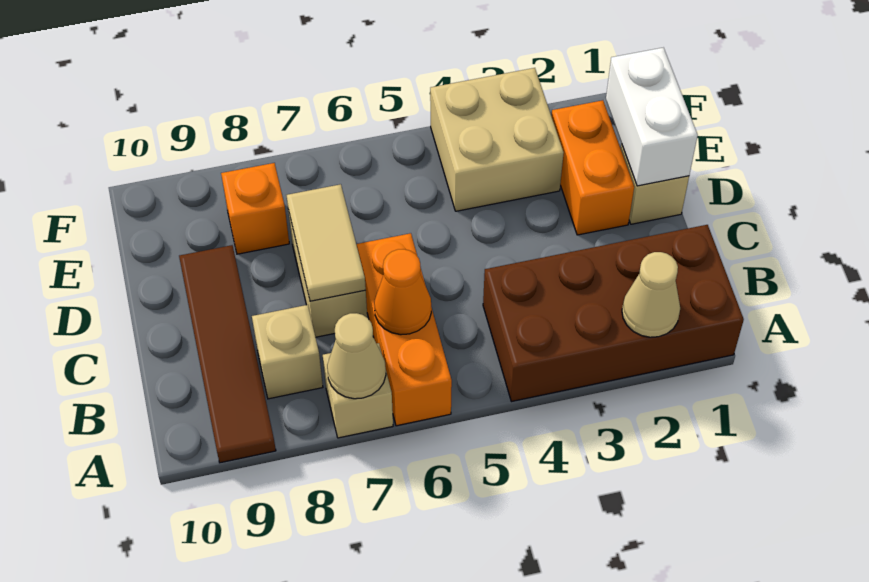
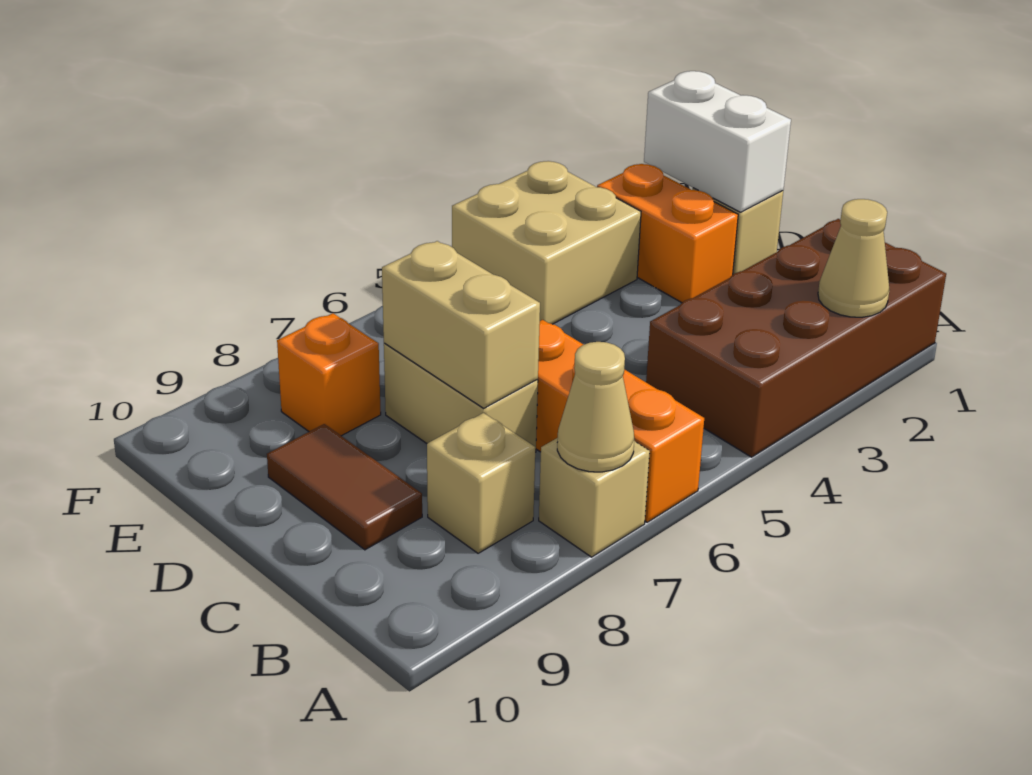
brown 1x4 tile [179,245,276,463] -> brown 1x2 tile [267,424,422,550]
orange 1x1 cone [374,249,431,335] -> none
tan 1x2 tile [287,184,366,301] -> tan 1x2 brick [382,241,540,408]

